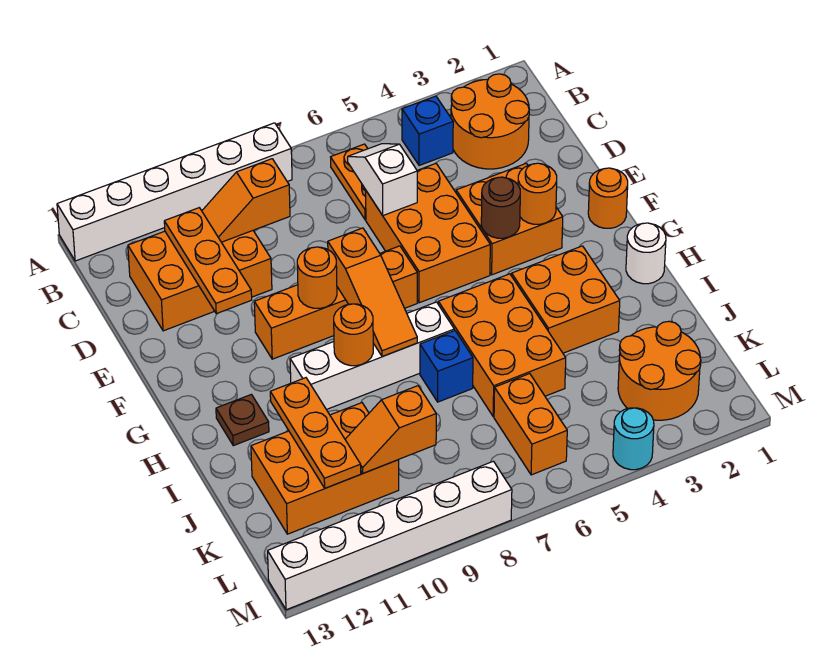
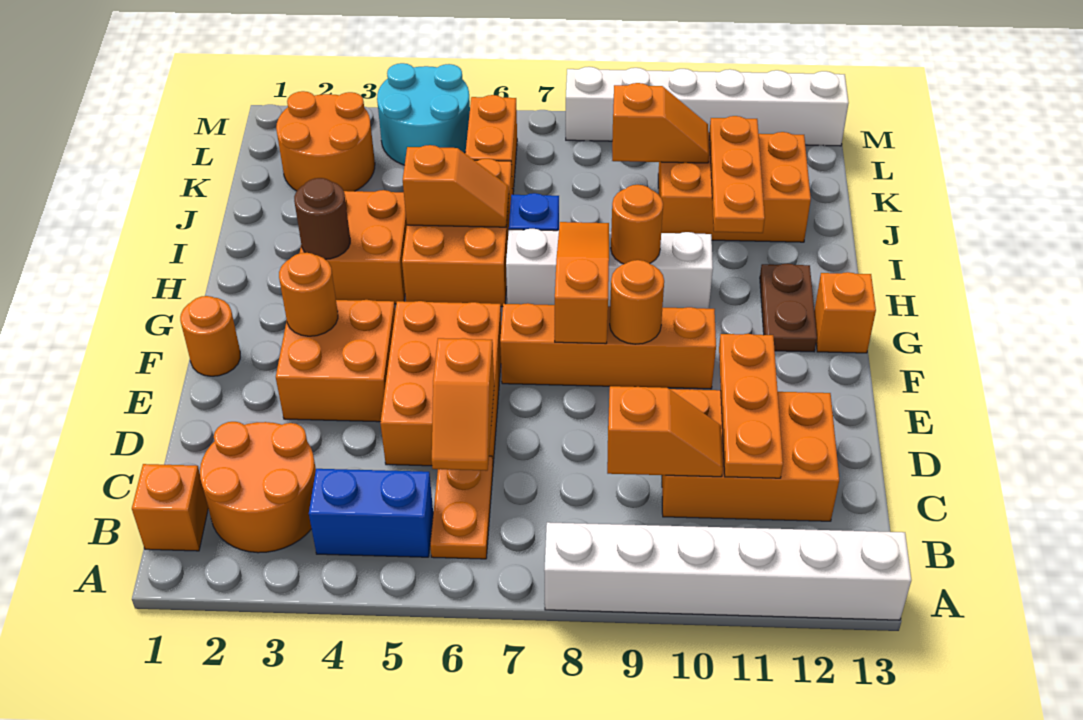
none -> orange 1x1 brick [132,464,208,551]
blue 1x1 brick [402,96,453,166] -> blue 1x2 brick [309,469,433,557]
white 1x2 slope [348,144,417,215] -> orange 1x2 slope [432,338,494,471]
brown 1x1 round brick [481,177,520,238] -> brown 1x1 round brick moved to [294,178,350,259]
none -> orange 1x1 brick [814,272,876,353]
white 1x1 round brick [626,223,666,284] -> none
brown 1x1 plate [216,394,269,446] -> brown 1x2 plate [760,264,817,352]
none -> orange 1x2 slope [403,145,509,227]
cyan 1x1 round brick [613,408,654,470] -> cyan 2x2 round brick [377,63,470,165]

